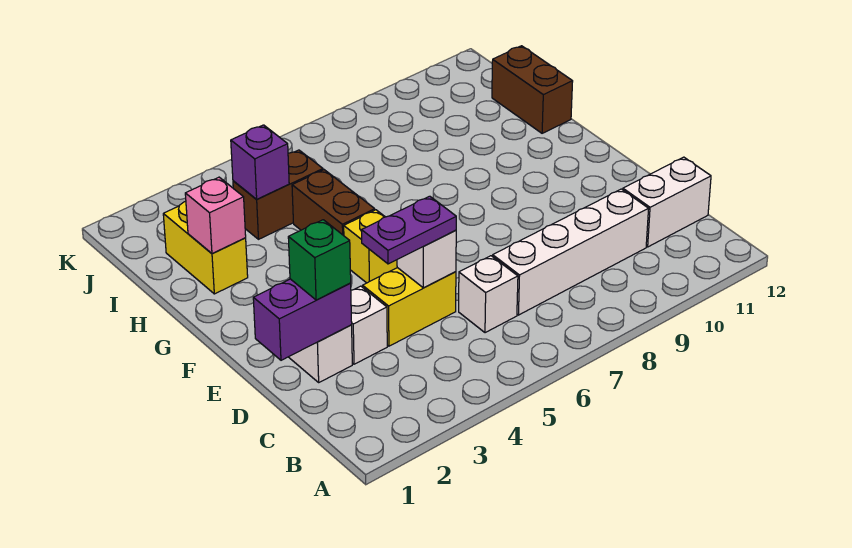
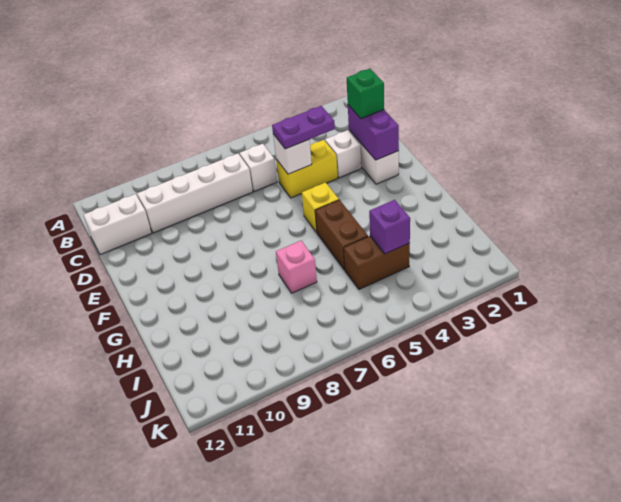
purple 1x2 brick [253,279,352,360] -> purple 1x2 brick turned to [348,105,399,160]
yellow 1x2 brick [163,202,248,294] -> none
pink 1x1 brick [185,177,246,254] -> pink 1x1 brick moved to [276,241,317,293]
brown 1x2 brick [492,46,573,133] -> none

